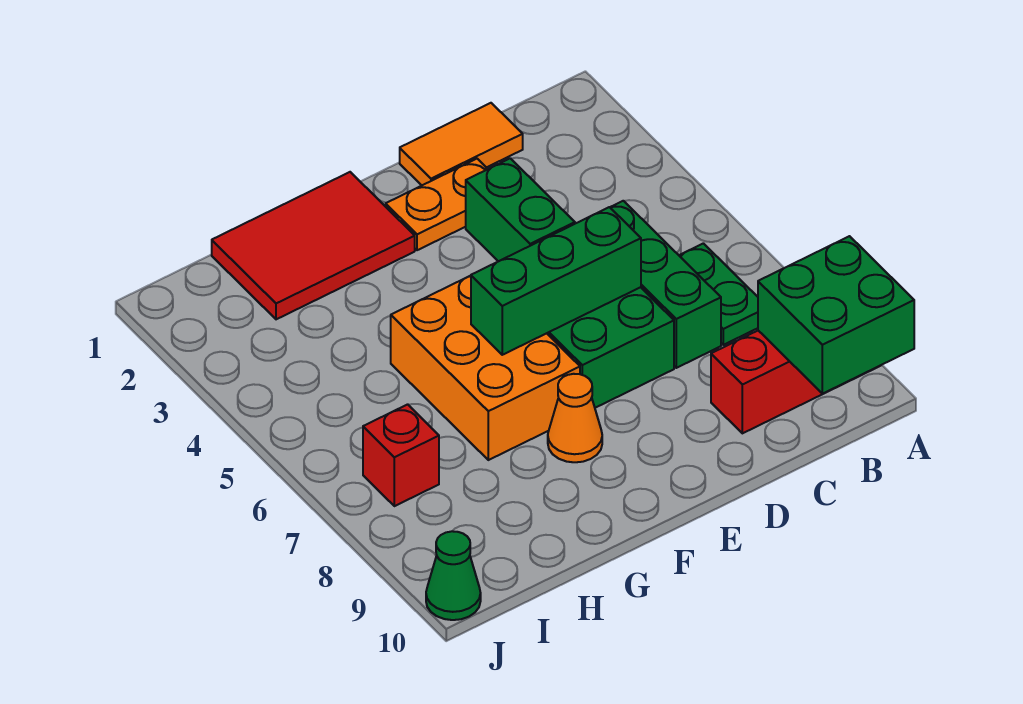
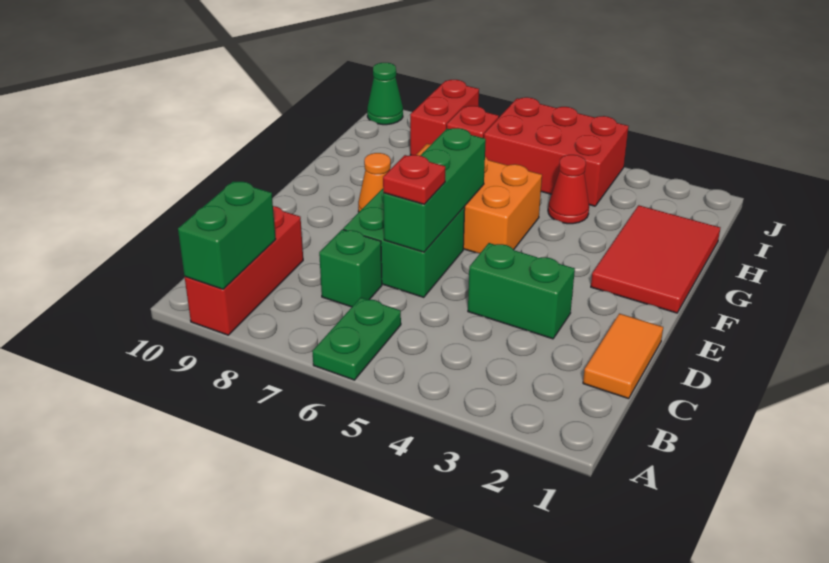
green 2x2 brick [758,236,914,394] -> green 1x2 brick [178,181,276,289]
green 1x2 plate [679,243,758,345] -> green 1x2 plate turned to [312,298,401,380]
green 1x3 brick [610,201,721,368] -> green 1x1 brick [319,229,382,307]
orange 1x2 plate [386,159,487,250] -> none
none -> red 1x1 plate [383,155,445,204]
none -> red 1x1 cone [548,155,589,224]
none -> red 2x3 brick [484,97,629,206]
none -> red 1x2 brick [410,80,479,155]

